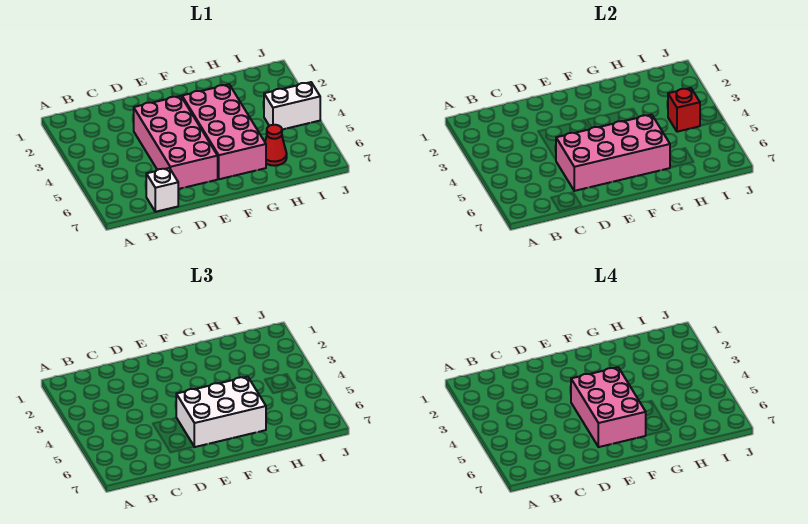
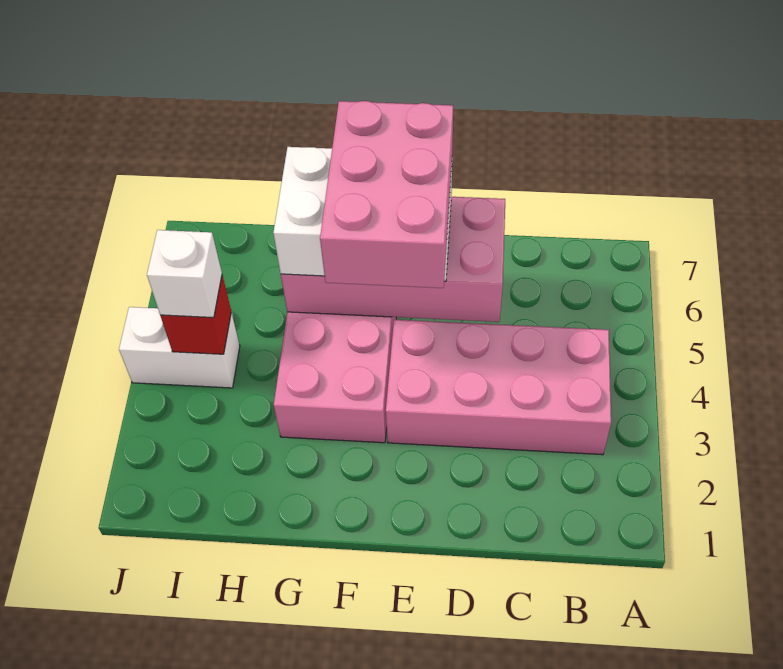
white 1x1 brick [146,168,178,212] -> white 1x1 brick moved to [147,230,222,318]
pink 2x4 brick [134,96,218,189] -> pink 2x4 brick turned to [386,320,611,455]
red 1x1 cone [265,125,287,166] -> none

